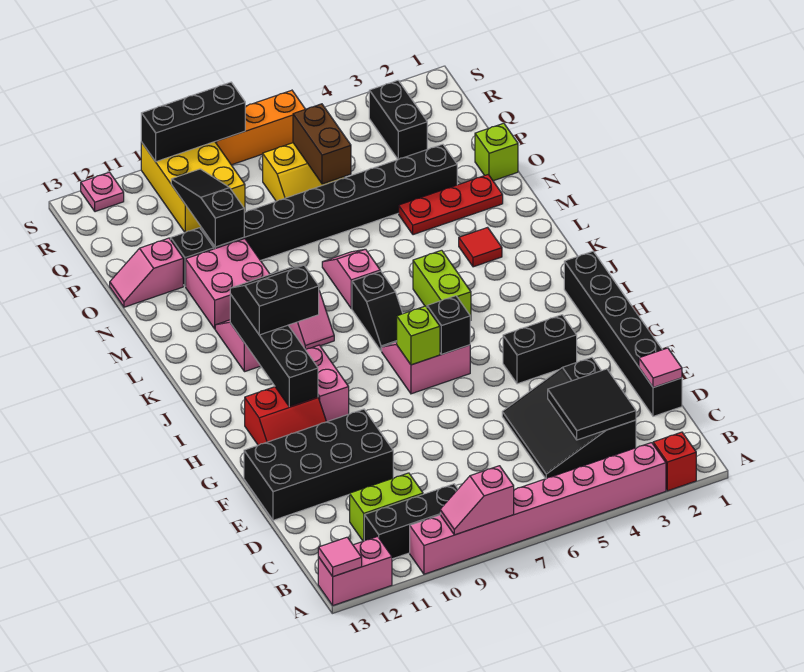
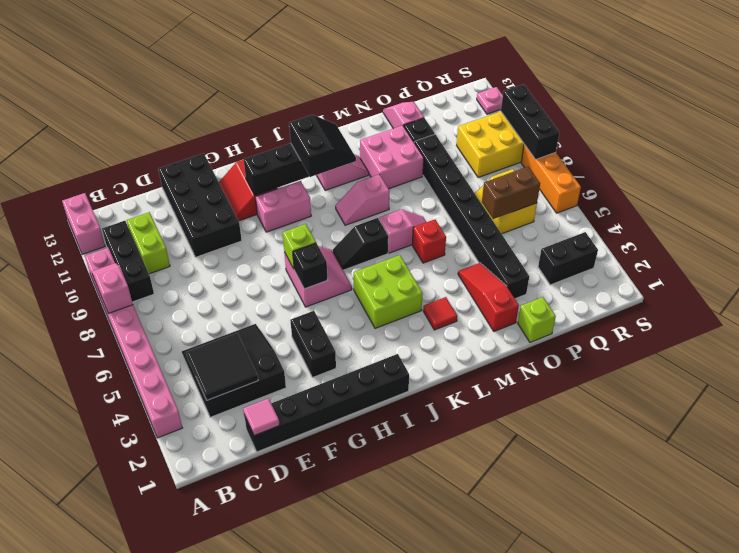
red 1x1 brick [653,432,696,491] -> red 1x1 brick moved to [412,219,446,263]
pink 1x1 tile [318,537,362,577] -> none
lime 1x2 brick [413,250,471,321] -> lime 2x2 brick [353,255,423,328]
red 1x3 plate [399,175,503,235] -> red 1x3 slope [458,263,519,331]
black 1x3 slope [171,169,244,247] -> none

